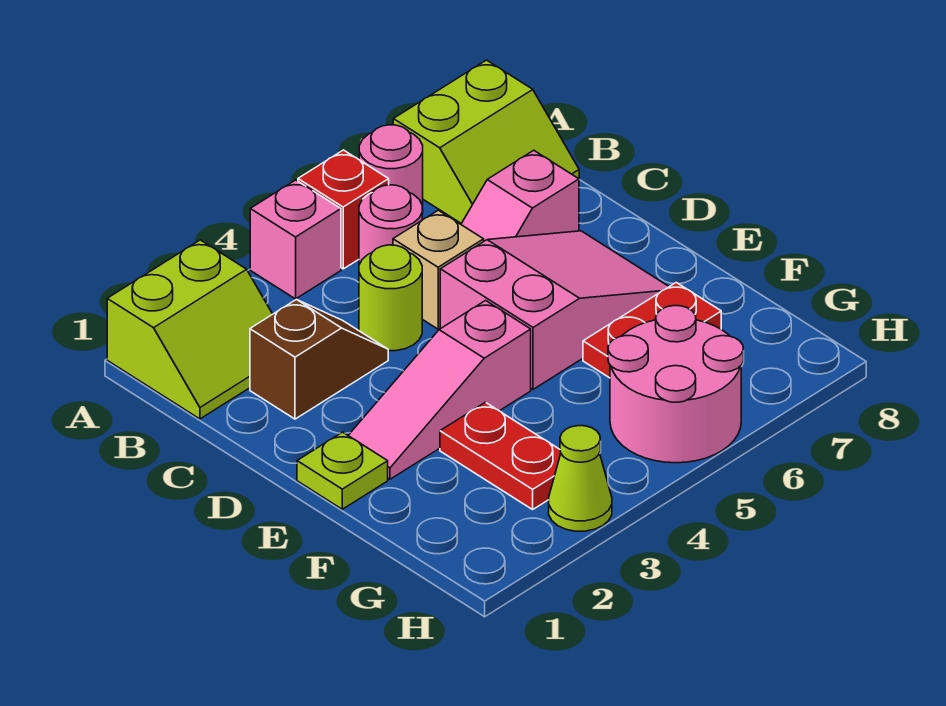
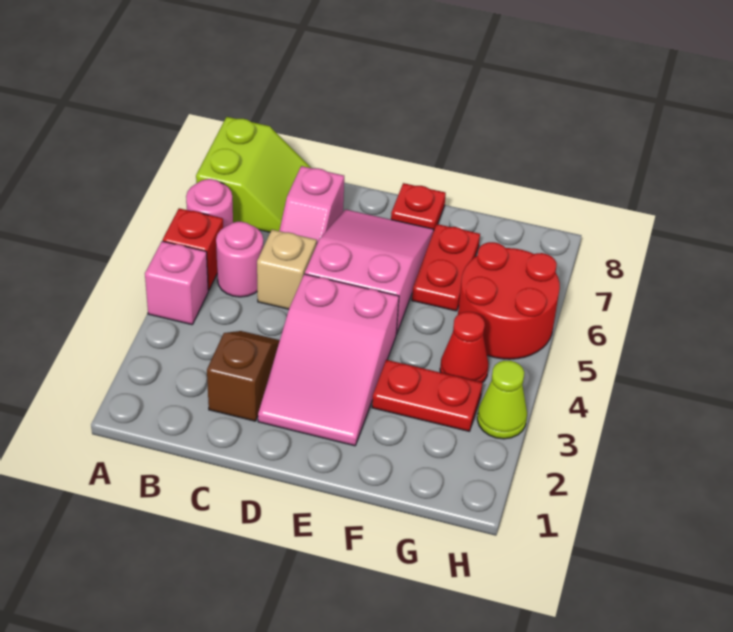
lime 2x2 slope [107,240,272,419] -> none
lime 1x1 round brick [359,245,422,351] -> none
lime 1x1 plate [297,432,388,509] -> none
pink 1x3 slope [348,301,531,479] -> pink 2x3 slope [258,274,399,446]
none -> red 1x1 plate [391,183,446,229]
none -> red 1x1 cone [440,312,489,383]
pink 2x2 round brick [608,306,743,463] -> red 2x2 round brick [458,242,560,359]

